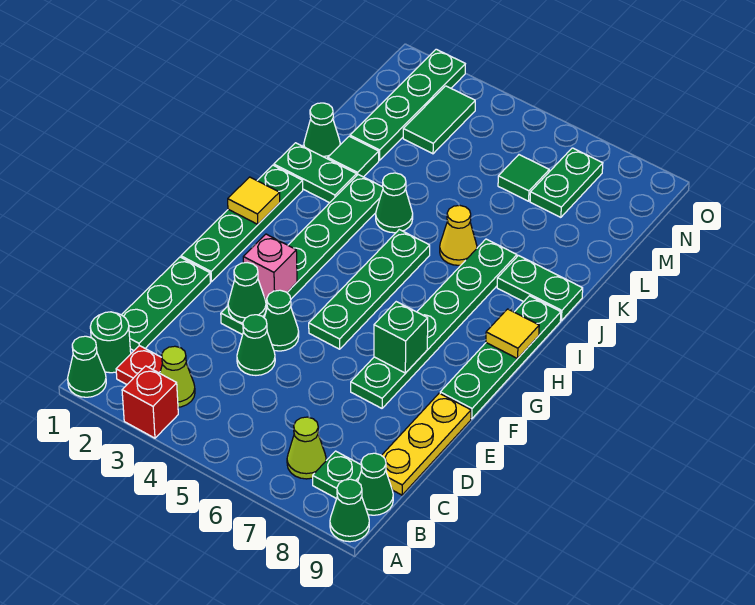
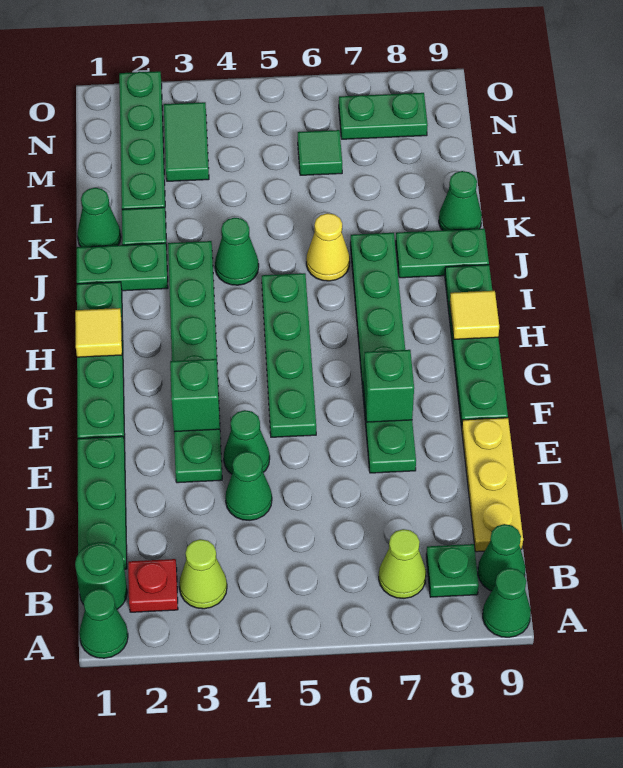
red 1x1 brick [122,366,178,438] -> none
green 1x1 cone [228,263,266,323] -> green 1x1 cone moved to [439,171,482,230]
pink 1x1 brick [243,234,297,300] -> green 1x1 brick [170,359,220,432]
green 1x2 plate [530,148,603,217] -> green 1x2 plate turned to [339,93,428,139]

